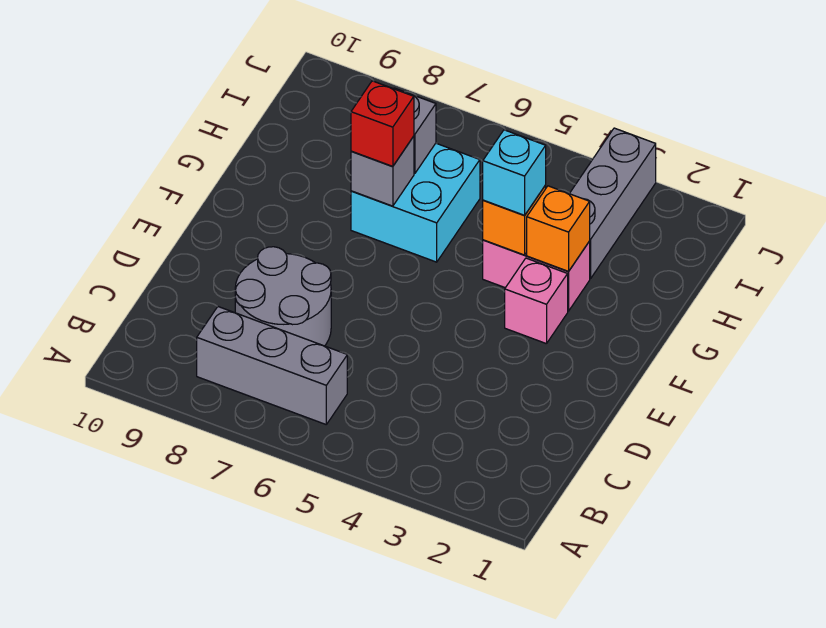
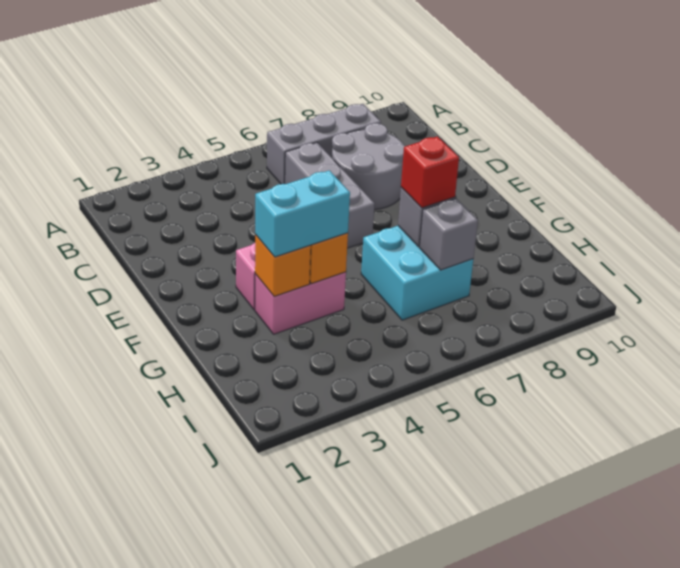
cyan 1x1 brick [483,130,546,215] -> cyan 1x2 brick [255,170,350,257]
grey 1x3 brick [569,128,656,279] -> grey 1x3 brick moved to [285,142,375,248]

